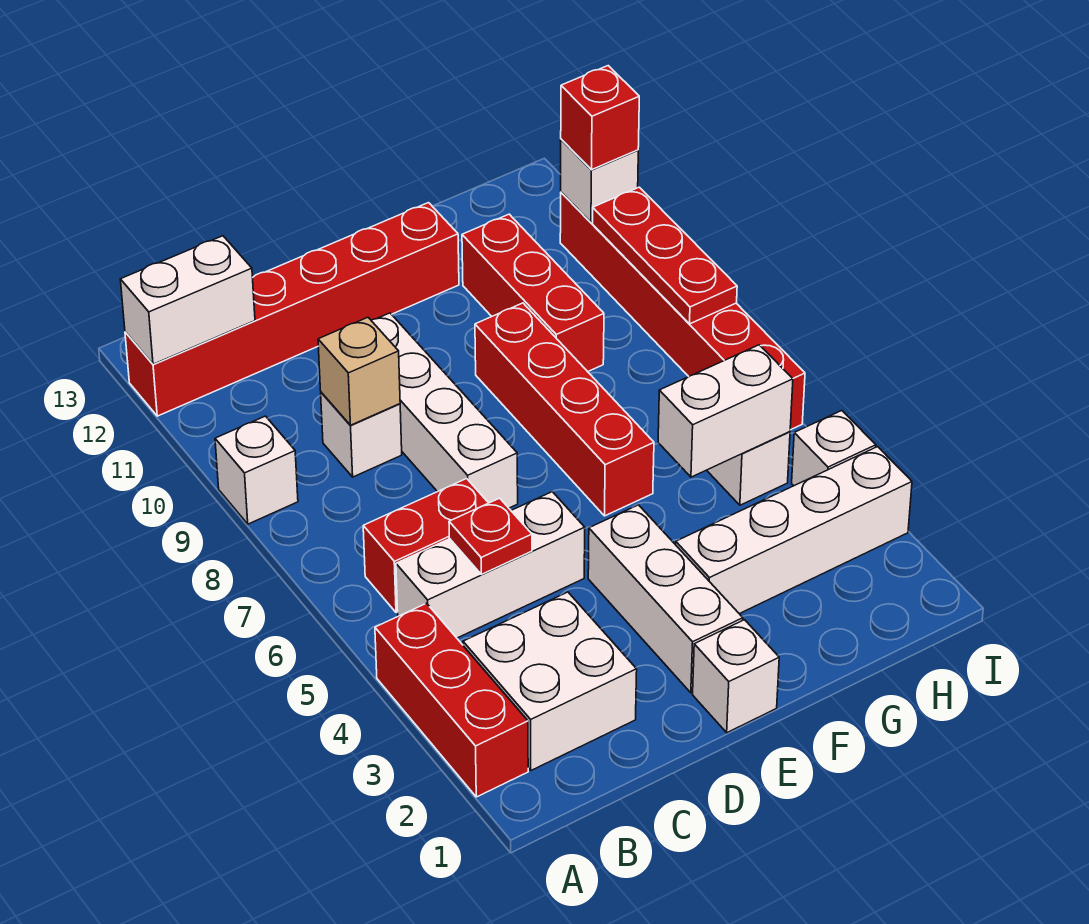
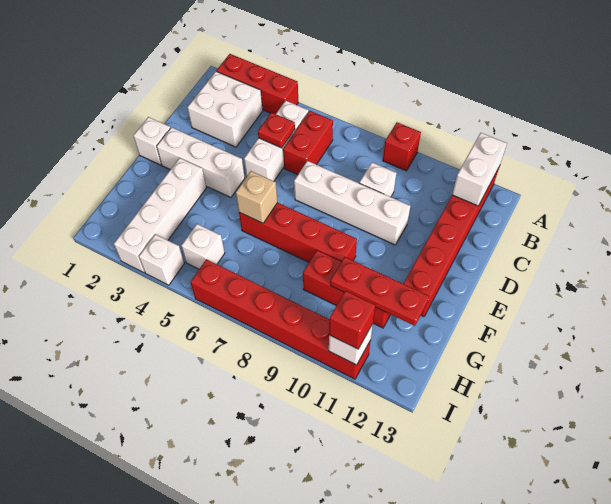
white 1x1 brick [215,416,298,524] -> red 1x1 brick [383,122,421,171]
tan 1x1 brick [318,317,400,425] -> tan 1x1 brick moved to [236,171,278,223]
white 1x2 brick [658,345,793,477] -> none
red 1x3 plate [593,187,737,324] -> red 1x3 plate moved to [330,257,429,326]

